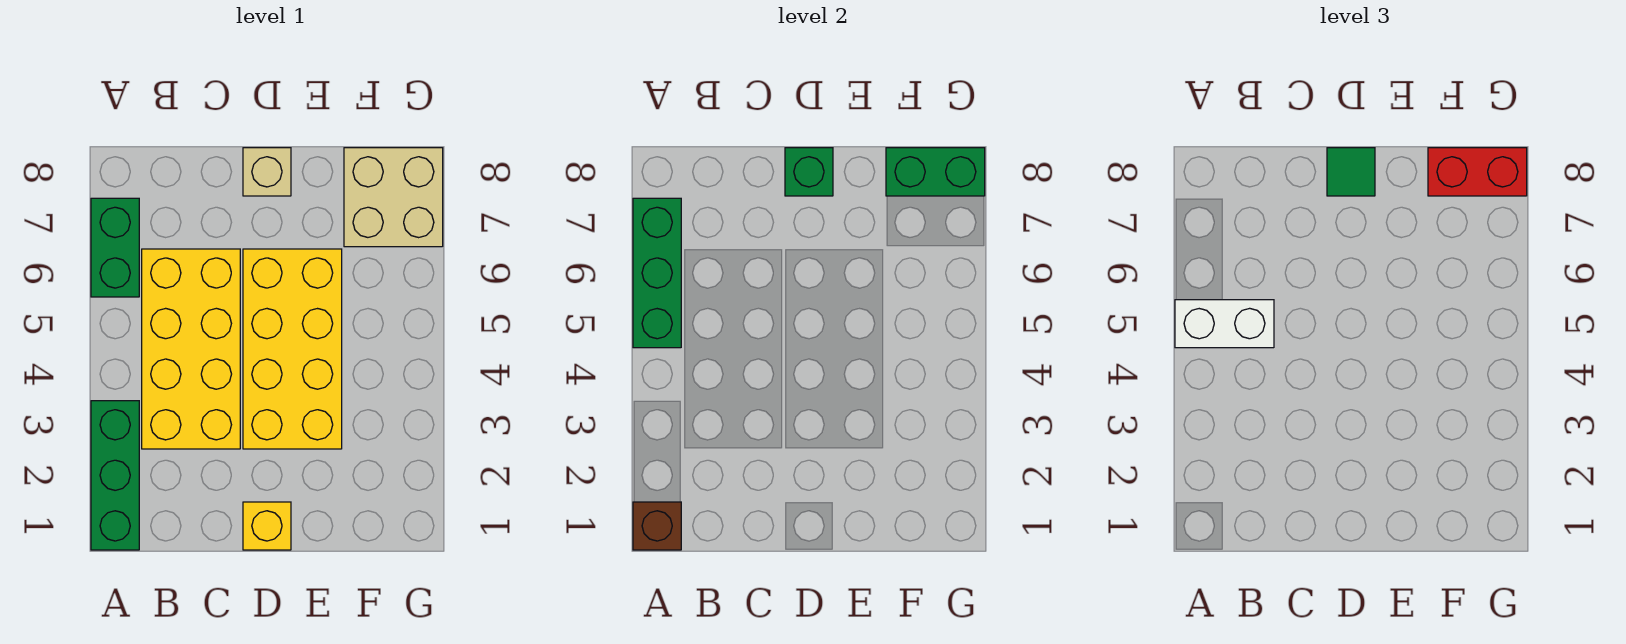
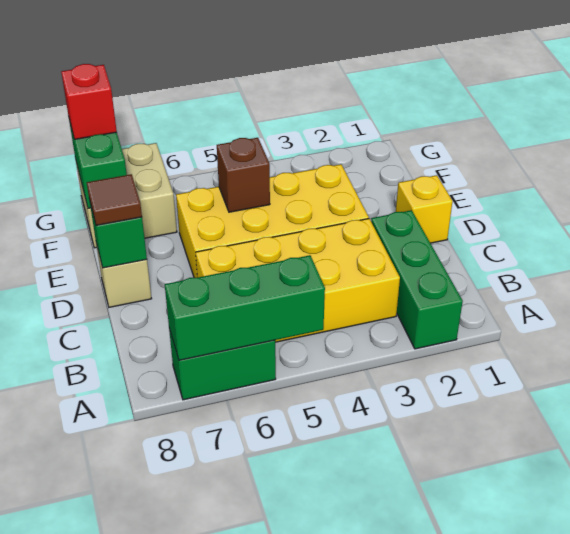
green 1x3 brick [91,401,139,550] -> green 1x3 brick turned to [371,210,463,349]
brown 1x1 brick [633,502,681,550] -> brown 1x1 brick moved to [217,138,270,212]
white 1x2 brick [1175,300,1274,348] -> none
green 1x1 tile [1327,148,1375,196] -> brown 1x1 tile [87,174,142,225]
red 1x2 brick [1428,148,1527,196] -> red 1x1 brick [61,64,117,139]

